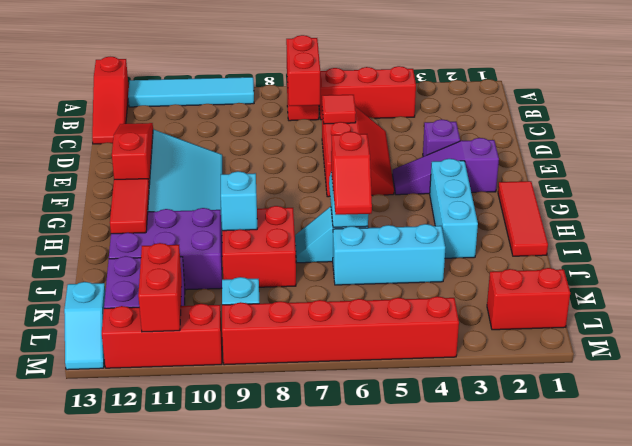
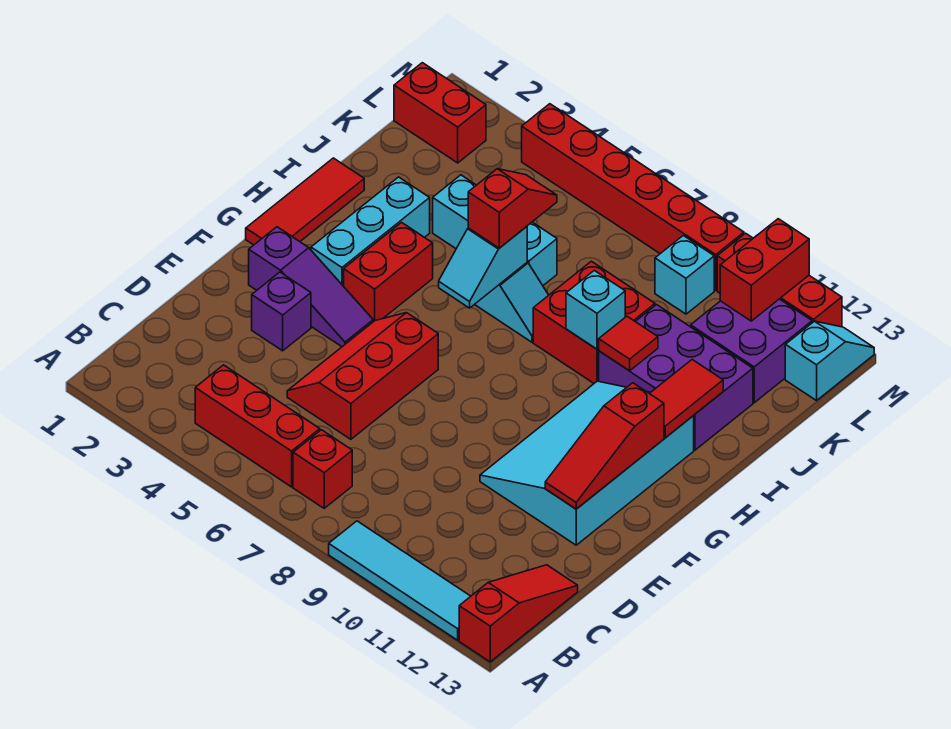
red 1x2 brick [286,35,320,106] -> red 1x2 brick moved to [344,223,433,322]
red 1x1 tile [322,95,356,124] -> red 1x1 tile moved to [598,316,658,371]

